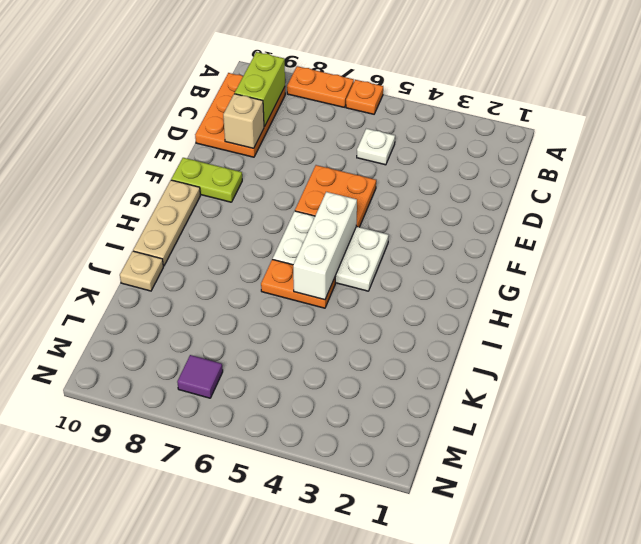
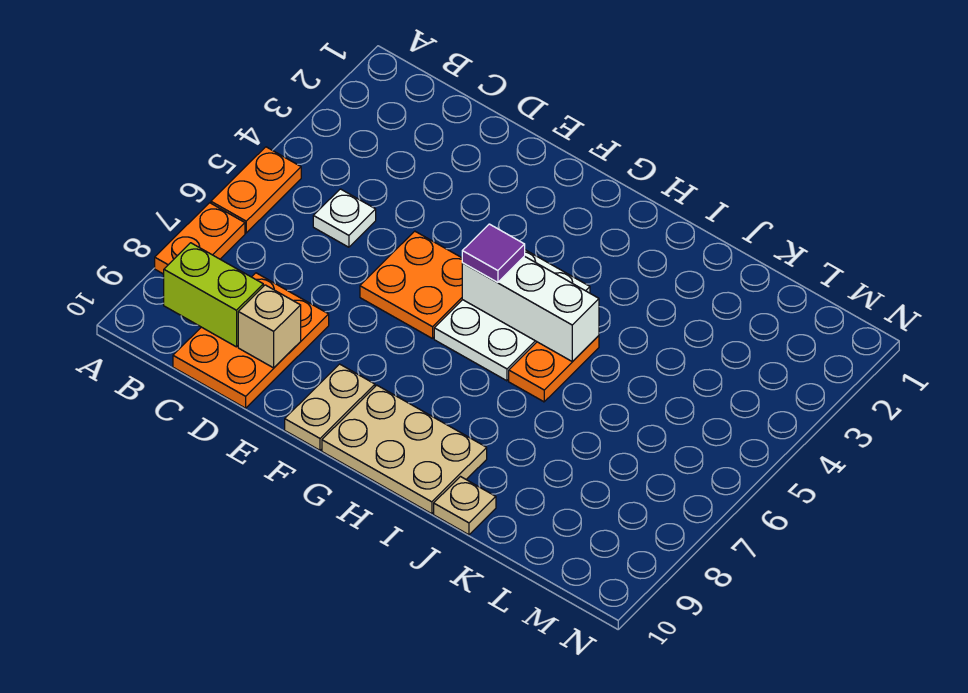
orange 1x1 plate [346,80,383,114] -> orange 1x2 plate [211,147,301,233]
orange 2x3 plate [195,73,285,157] -> orange 2x3 plate turned to [173,273,329,408]
lime 1x2 plate [171,158,242,202] -> tan 1x2 plate [285,364,375,450]
tan 1x3 plate [133,180,200,266] -> tan 2x3 plate [322,385,487,514]
purple 1x1 tile [177,355,223,398] -> purple 1x1 tile moved to [462,224,525,283]

